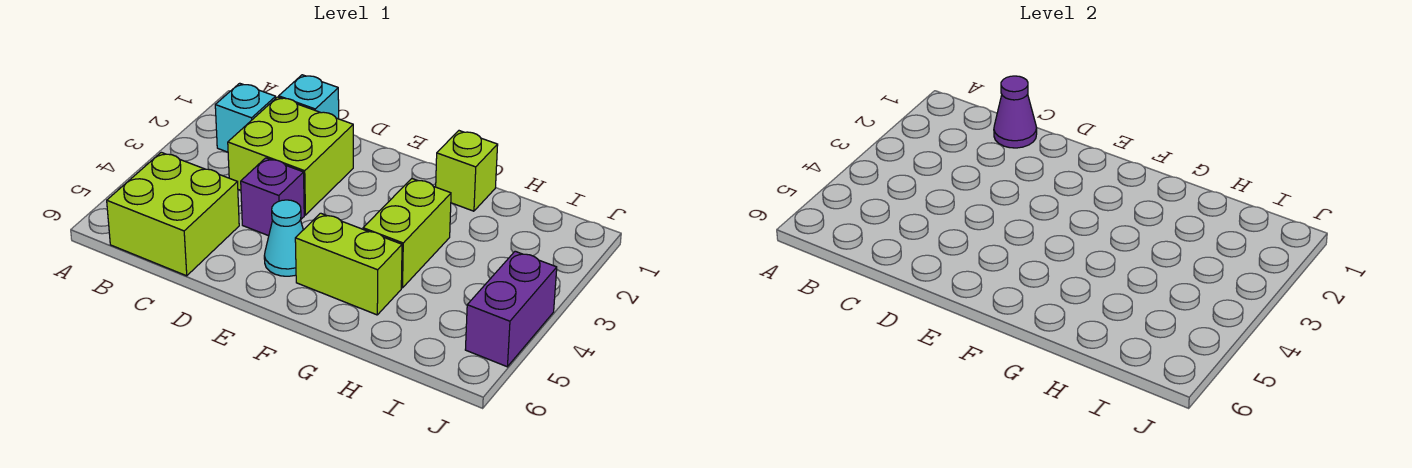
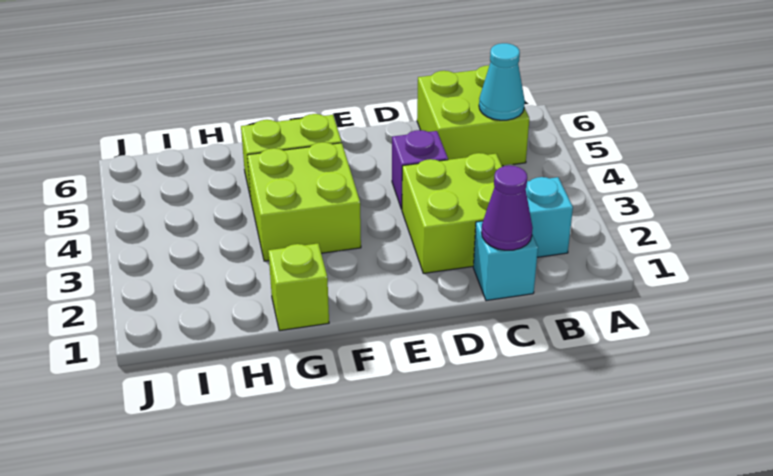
cyan 1x1 cone [264,200,303,276] -> cyan 1x1 cone moved to [479,43,525,120]
lime 1x2 brick [363,179,451,288] -> lime 2x2 brick [247,142,361,261]
purple 1x2 brick [465,251,557,367] -> none

